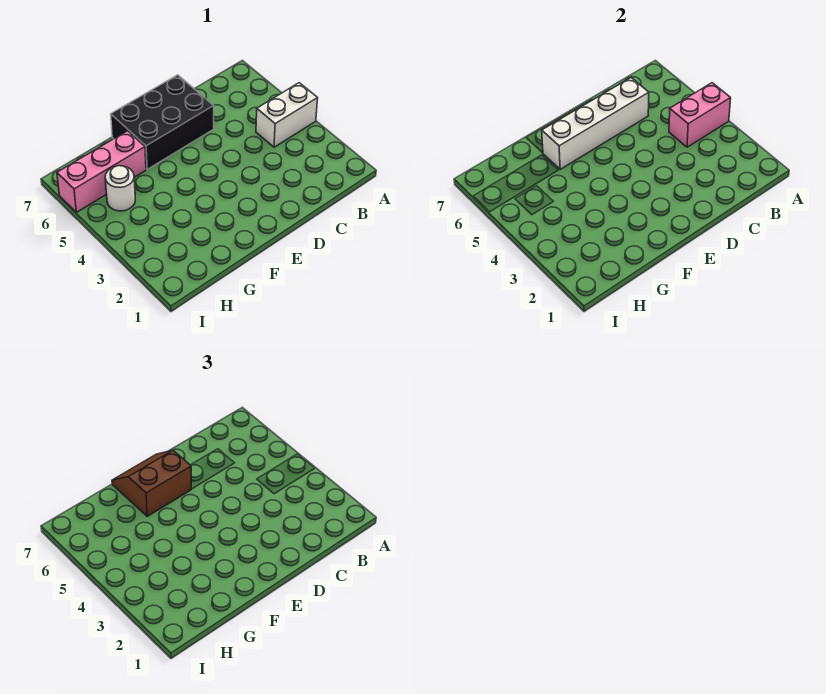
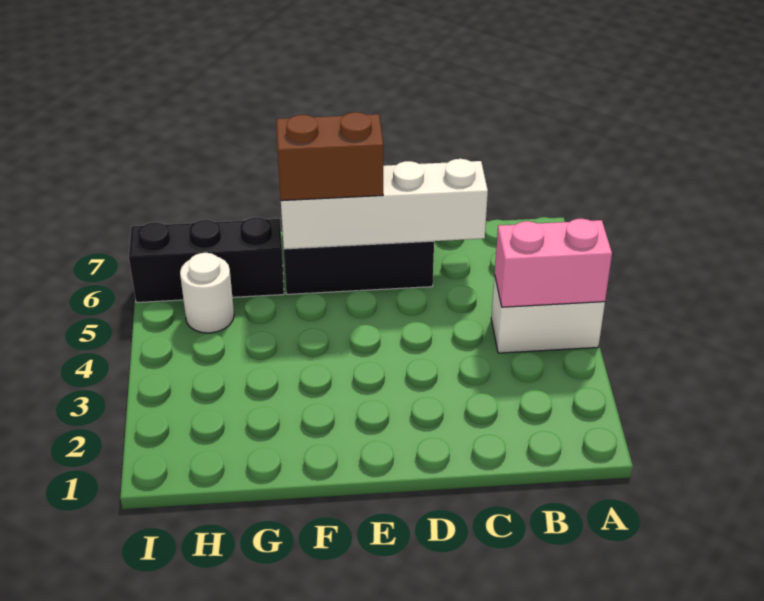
pink 1x3 brick [57,131,146,212] -> black 1x3 brick [129,217,284,302]

